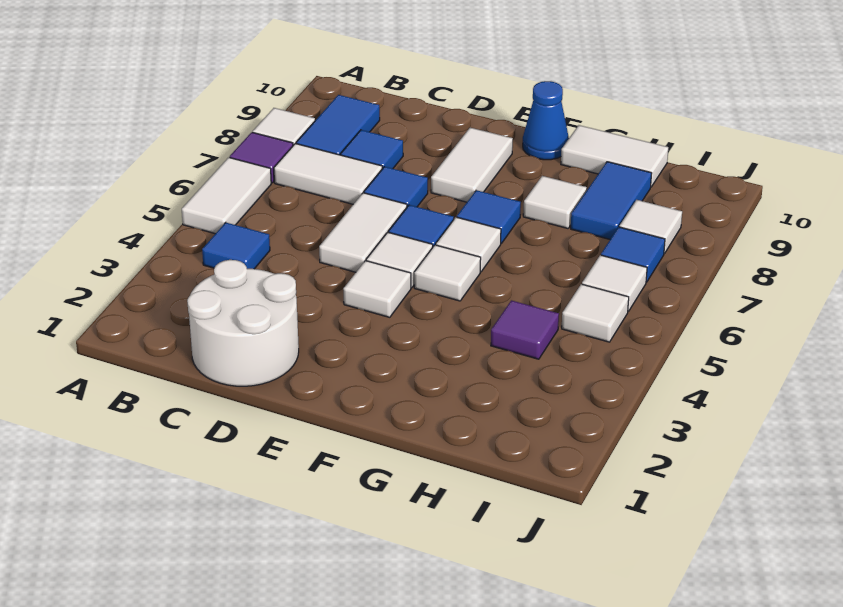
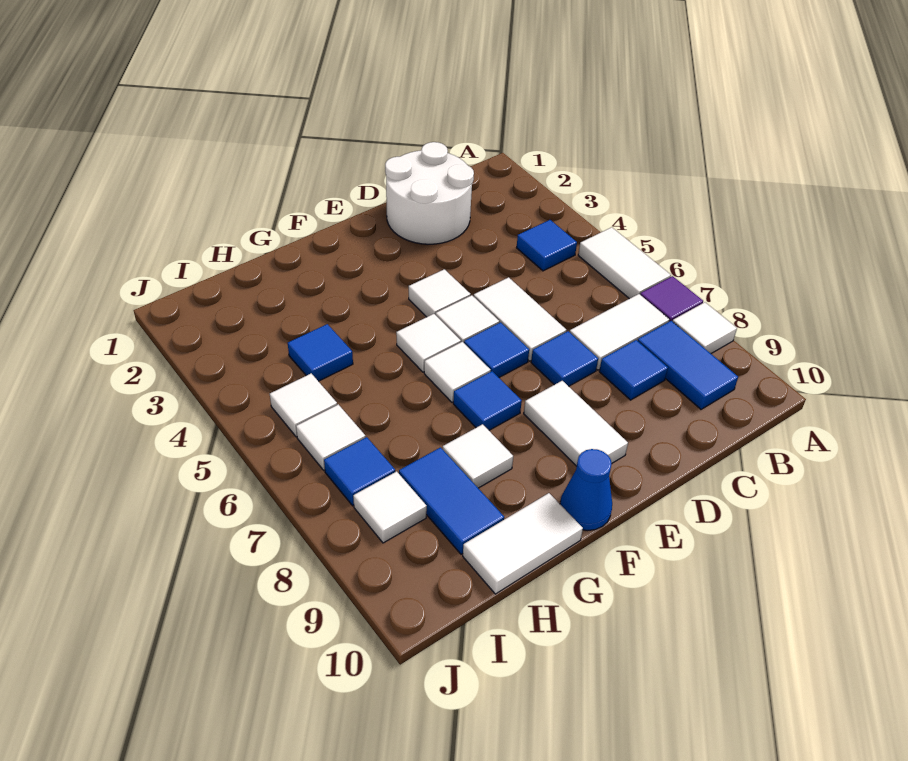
purple 1x1 tile [491,300,559,359] -> blue 1x1 tile [288,324,353,381]

